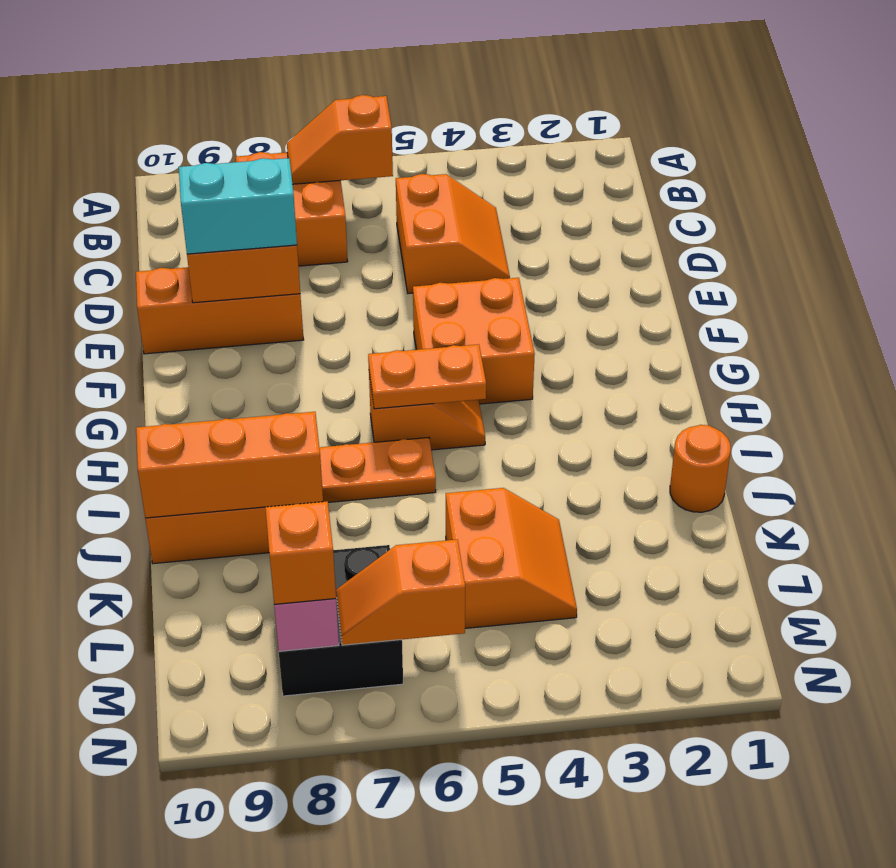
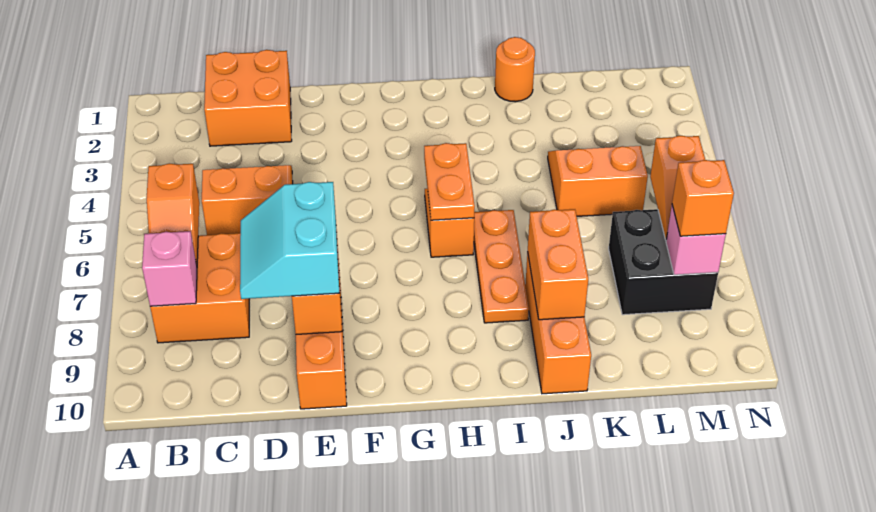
none -> pink 1x1 brick [142,231,197,306]
orange 2x2 brick [413,278,535,404] -> orange 2x2 brick moved to [204,50,292,146]
orange 1x3 brick [136,412,323,518] -> orange 1x2 brick [528,209,588,320]

